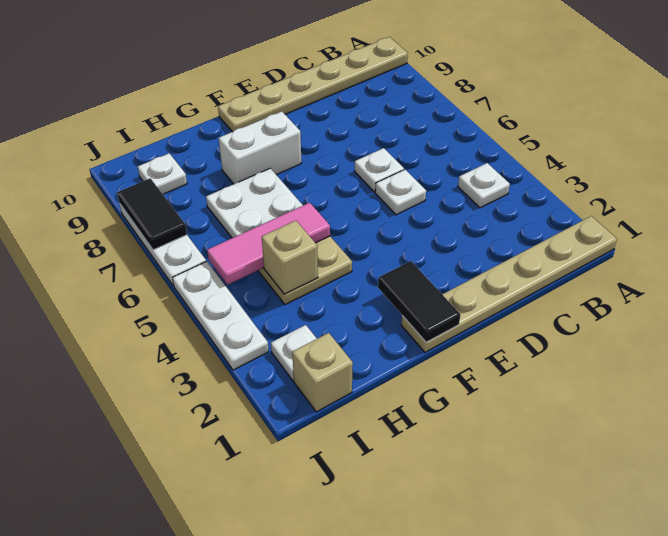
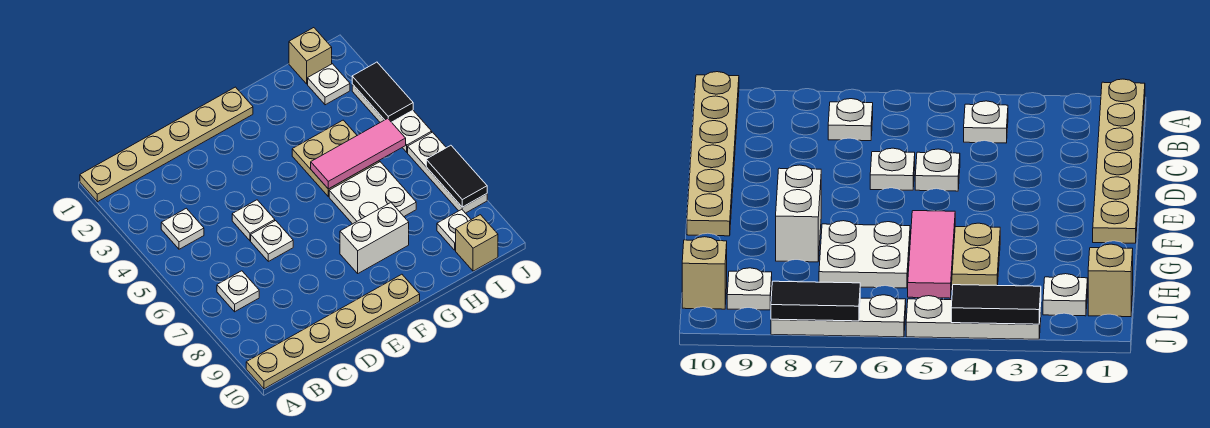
none -> white 1x1 plate [217,271,259,312]
black 1x2 tile [378,261,461,342] -> black 1x2 tile moved to [352,62,413,122]
tan 1x1 brick [262,221,318,294] -> tan 1x1 brick moved to [456,215,498,271]

